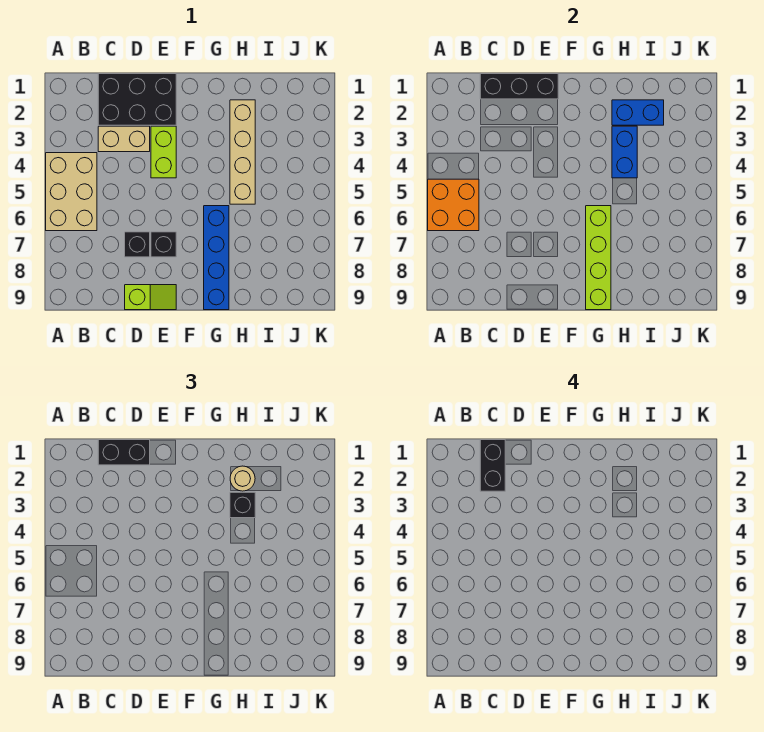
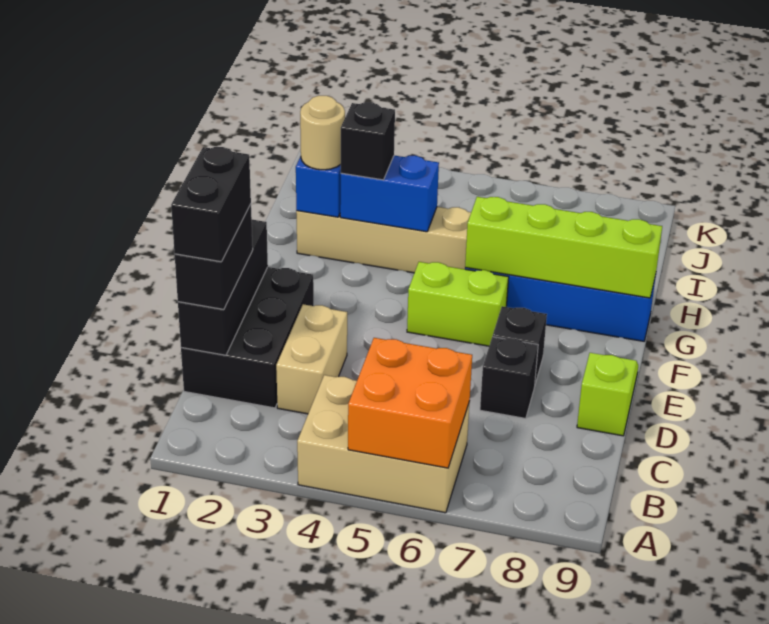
black 1x2 brick [480,440,505,491] -> black 1x2 brick turned to [171,147,251,262]
lime 1x2 brick [151,126,176,178] -> lime 1x2 brick moved to [407,262,509,346]

